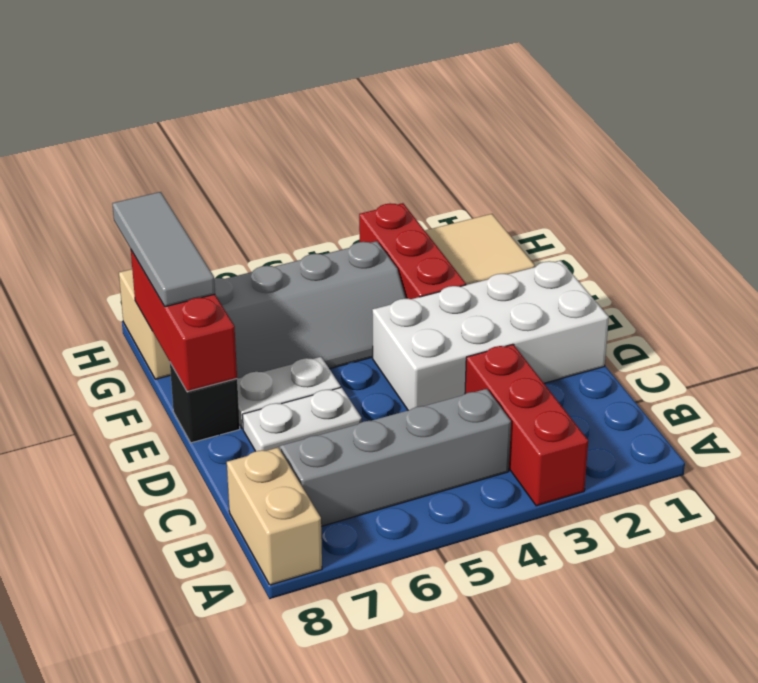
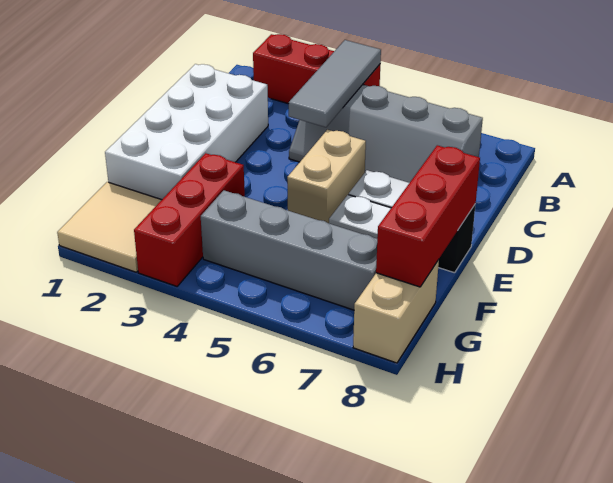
red 1x3 brick [465,344,588,506] -> red 1x3 brick turned to [253,34,380,104]
tan 1x2 brick [227,448,322,585] -> tan 1x2 brick moved to [287,130,366,223]
white 2x4 brick [372,261,609,410] -> white 2x4 brick turned to [105,64,268,200]
grey 1x3 tile [112,192,215,307] -> grey 1x3 tile moved to [289,40,381,127]

